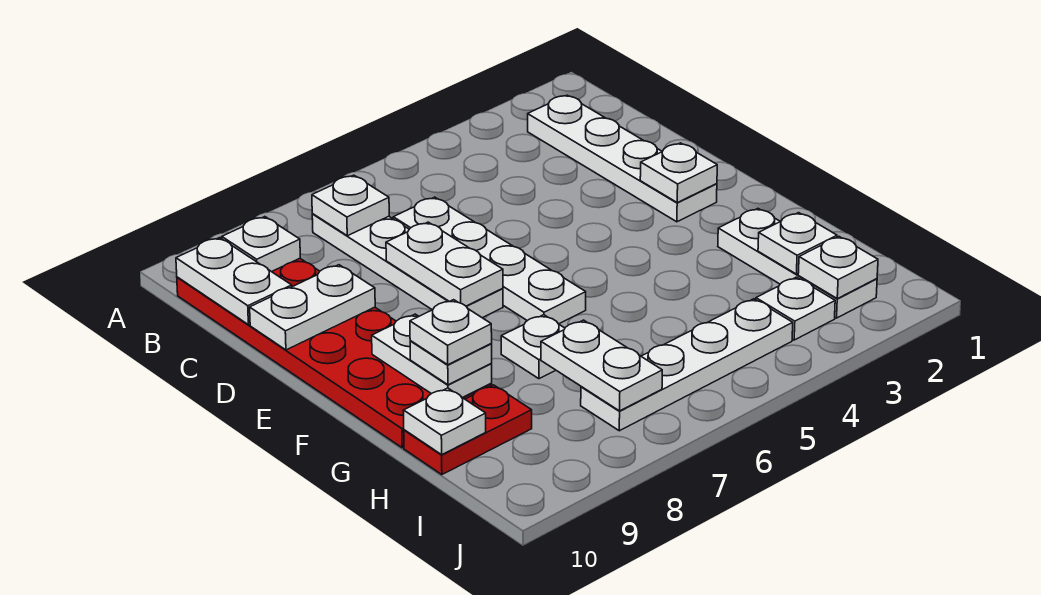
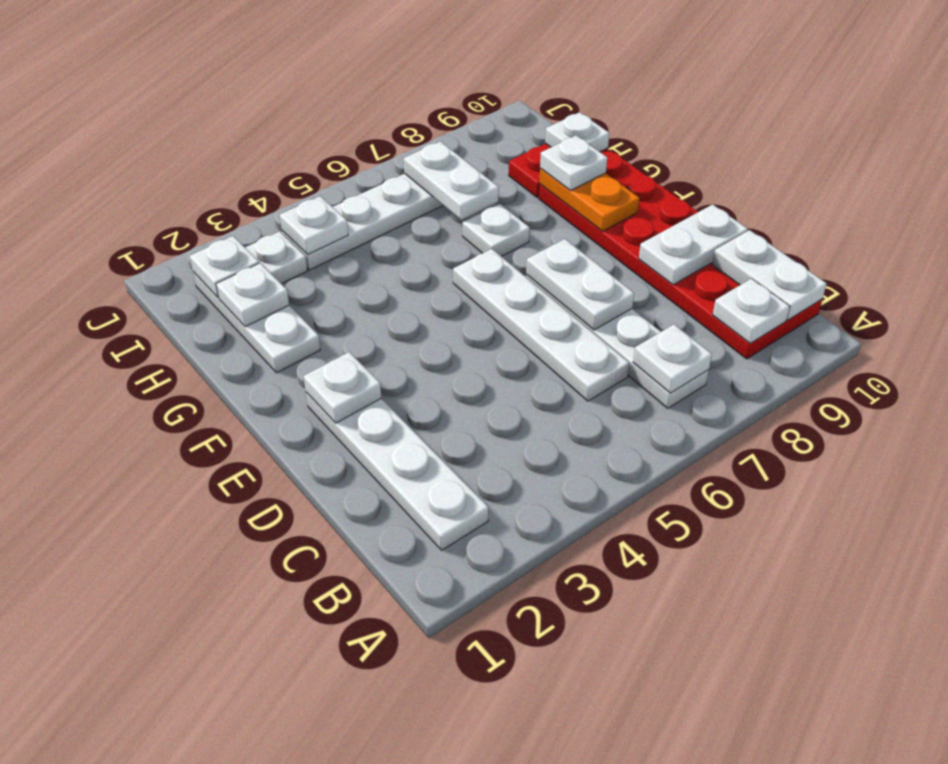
white 1x2 plate [372,314,492,398] -> orange 1x2 plate [539,168,639,231]
white 1x1 plate [410,300,492,365] -> white 1x1 plate moved to [280,196,348,255]

